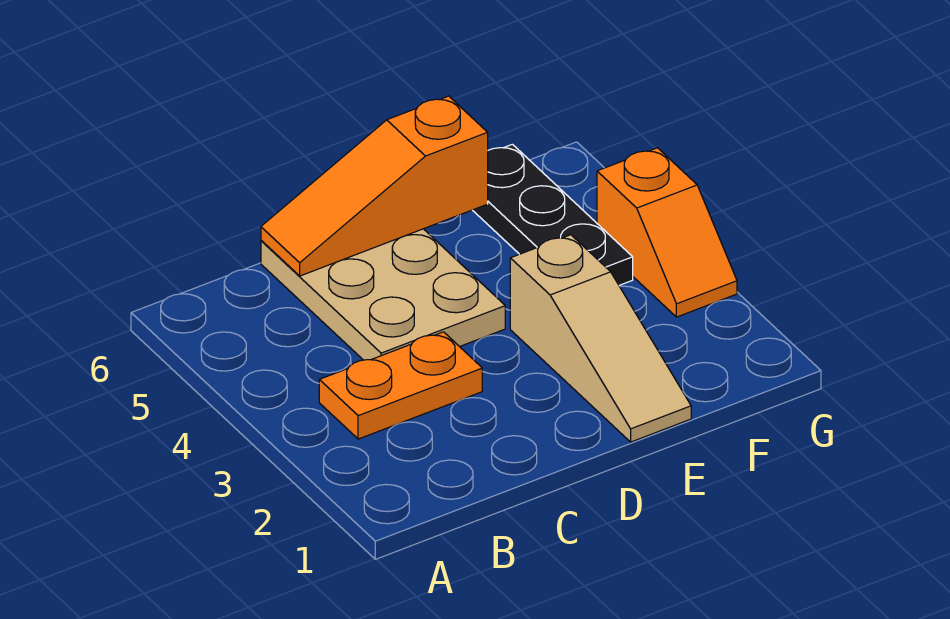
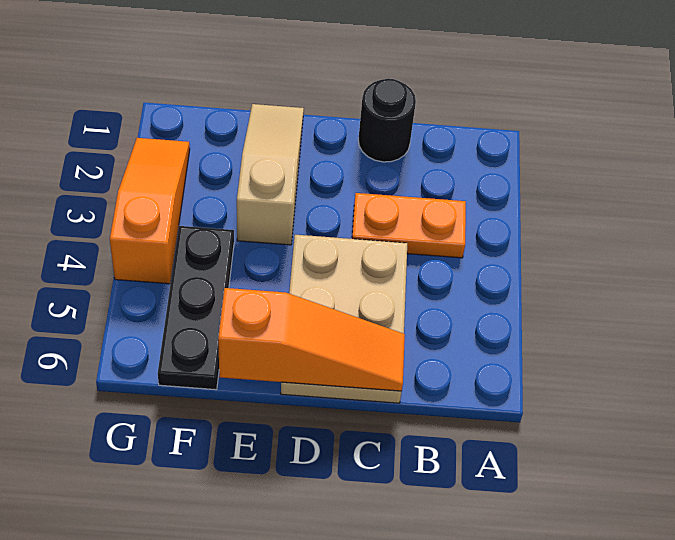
none -> black 1x1 round brick [358,79,416,162]
orange 1x2 slope [597,148,737,317] -> orange 1x3 slope [110,138,190,284]

